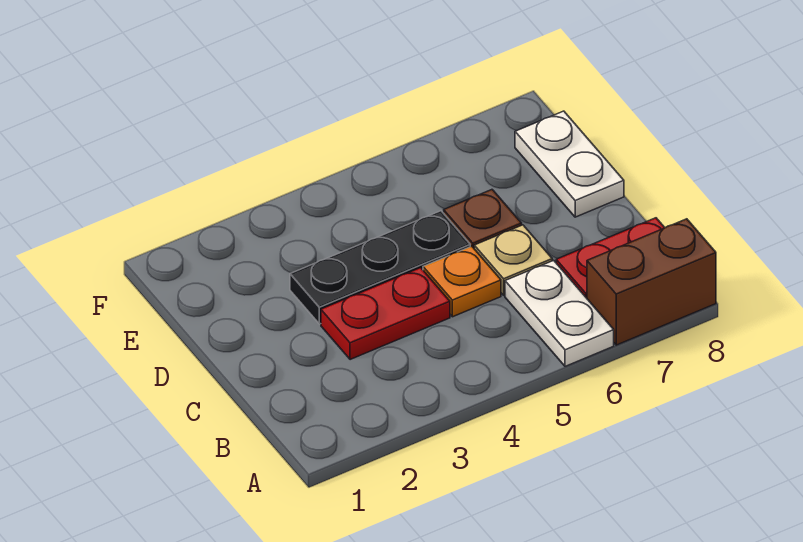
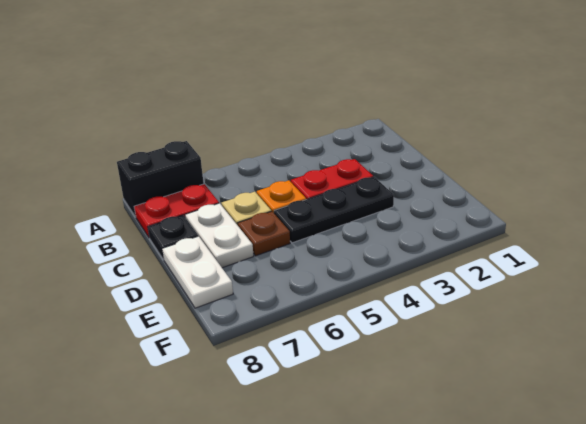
white 1x2 plate [505,260,614,366] -> white 1x2 plate moved to [185,203,254,268]
brown 1x2 brick [587,219,716,345] -> black 1x2 brick [117,141,204,217]
none -> black 1x1 plate [148,215,198,260]

